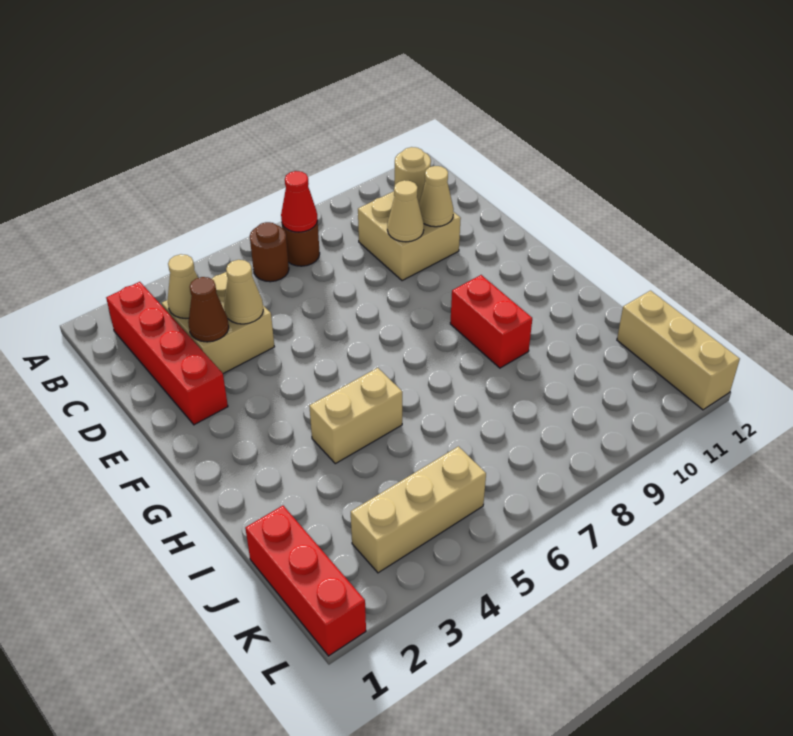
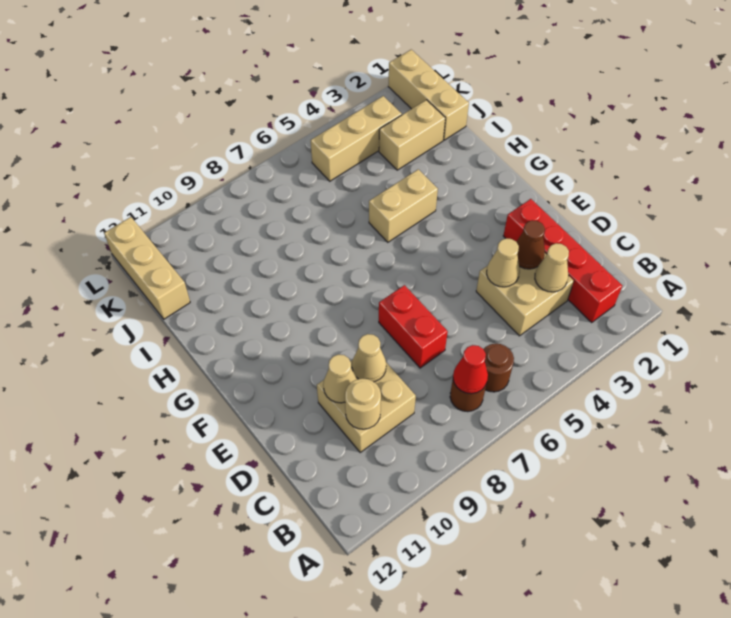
red 1x2 brick [450,275,532,368] -> red 1x2 brick moved to [379,285,448,368]
red 1x3 brick [245,506,366,656] -> tan 1x3 brick [388,50,469,140]
none -> tan 1x2 brick [379,100,445,170]

